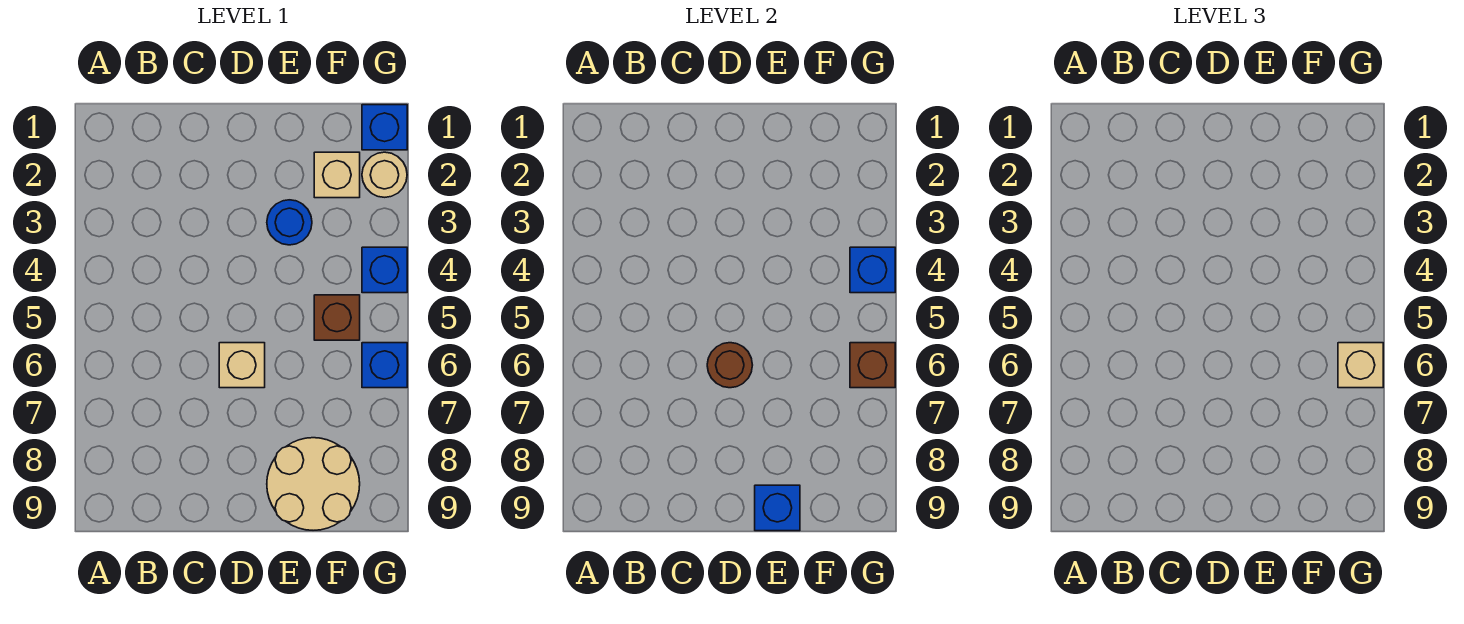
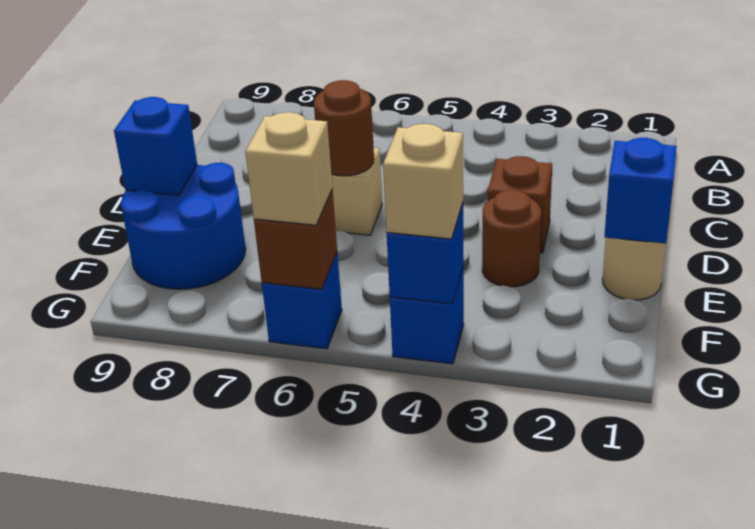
blue 1x1 round brick [267,200,312,245] -> brown 1x1 round brick [482,190,541,287]
tan 2x2 round brick [267,438,360,530] -> blue 2x2 round brick [121,163,246,289]
tan 1x1 brick [314,152,360,198] -> tan 1x1 brick moved to [383,124,463,239]
brown 1x1 brick [314,295,360,340] -> brown 1x1 brick moved to [488,156,552,253]
blue 1x1 brick [362,105,407,150] -> blue 1x1 brick moved to [604,138,677,244]
tan 1x1 round brick [362,152,407,197] -> tan 1x1 round brick moved to [603,238,666,300]

